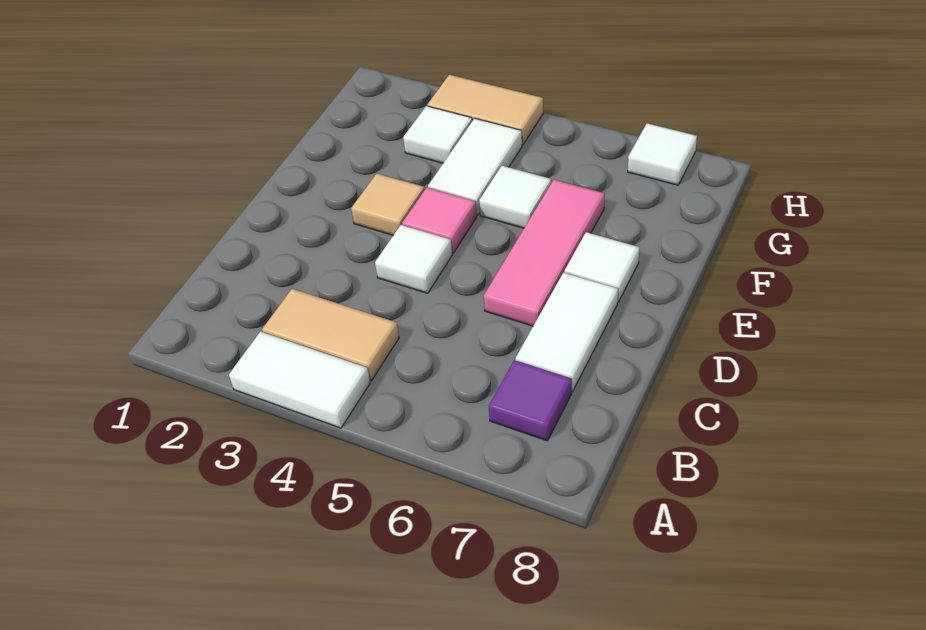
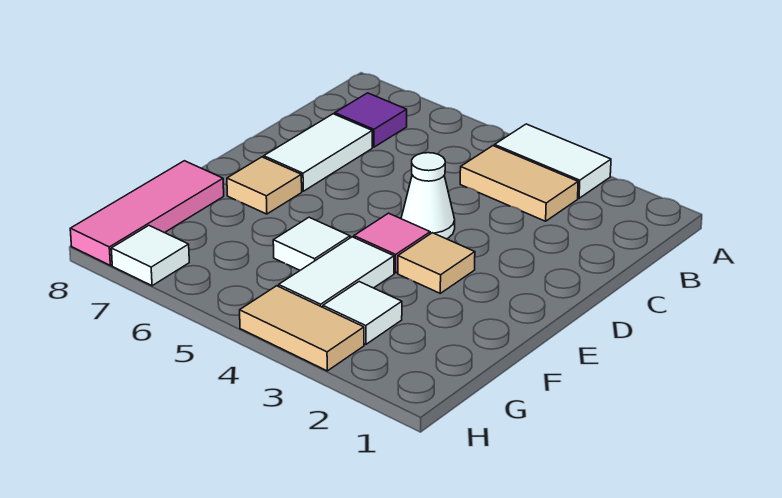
white 1x1 tile [375,225,452,293] -> white 1x1 cone [401,153,455,239]
pink 1x3 tile [484,180,605,326] -> pink 1x3 tile moved to [70,161,224,265]
white 1x1 tile [564,232,639,302] -> tan 1x1 tile [227,157,302,214]

